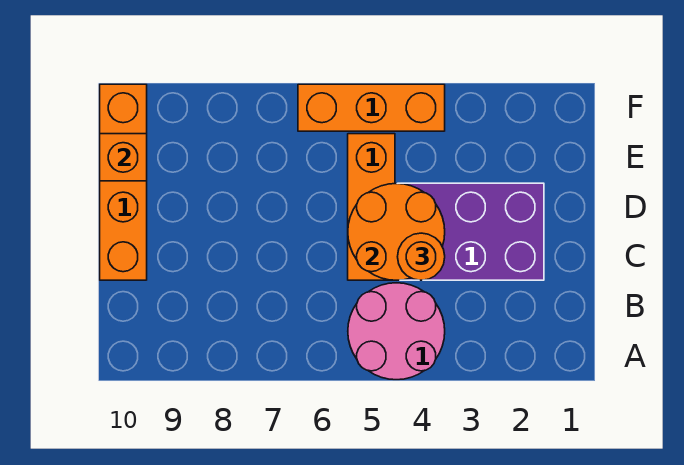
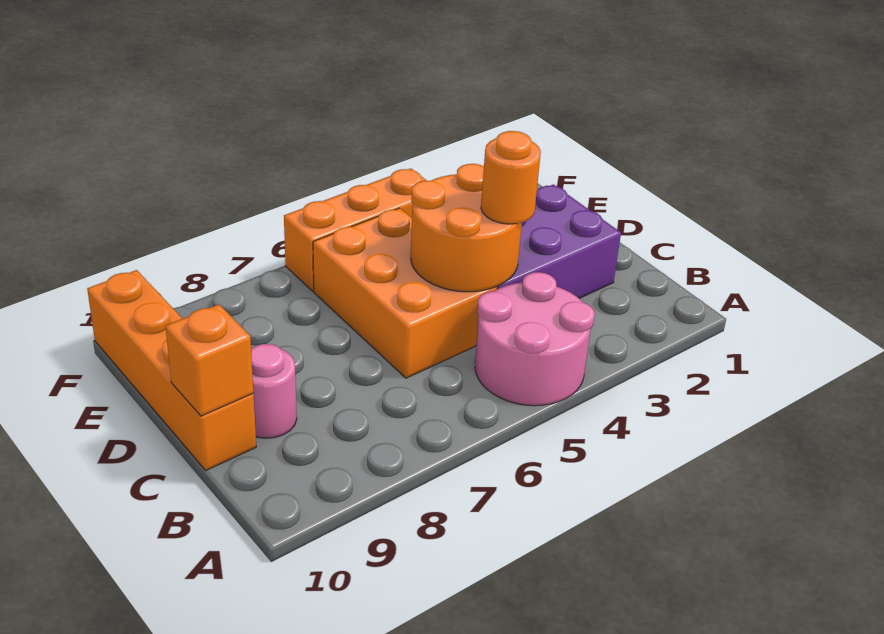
orange 1x3 brick [348,134,395,280] -> orange 2x3 brick [313,208,497,378]
none -> pink 1x1 round brick [251,344,297,438]
orange 1x1 brick [100,134,147,181] -> orange 1x1 brick moved to [165,304,253,416]

